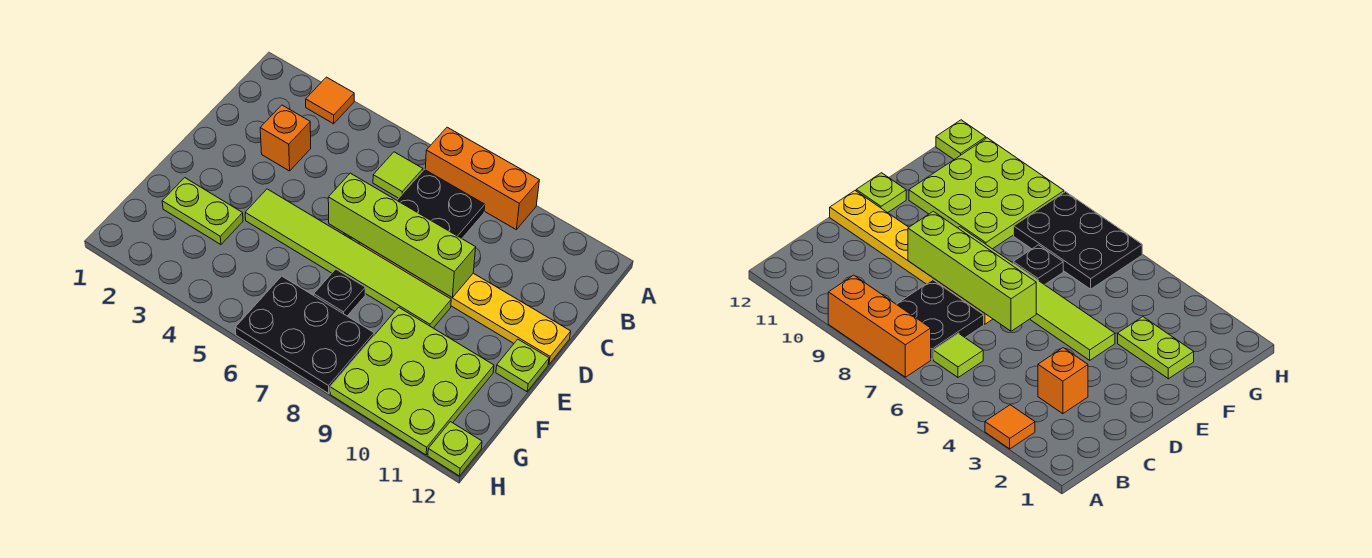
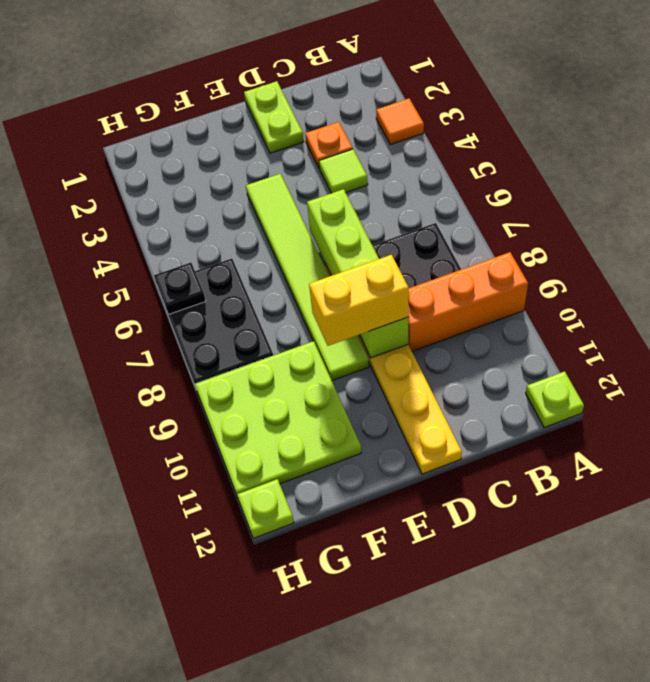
orange 1x3 brick [425,127,539,229] -> orange 1x3 brick turned to [408,252,528,351]
lime 1x1 tile [373,152,423,198] -> lime 1x1 tile moved to [319,149,368,193]
orange 1x1 brick [260,105,311,171] -> orange 1x1 plate [305,122,353,169]
none -> yellow 1x2 brick [309,255,409,346]
lime 1x1 plate [496,339,549,391] -> lime 1x1 plate moved to [526,371,584,428]
lime 1x2 plate [162,178,243,245] -> lime 1x2 plate moved to [244,81,304,153]
black 1x1 plate [314,269,365,316] -> black 1x1 plate moved to [154,263,206,315]

